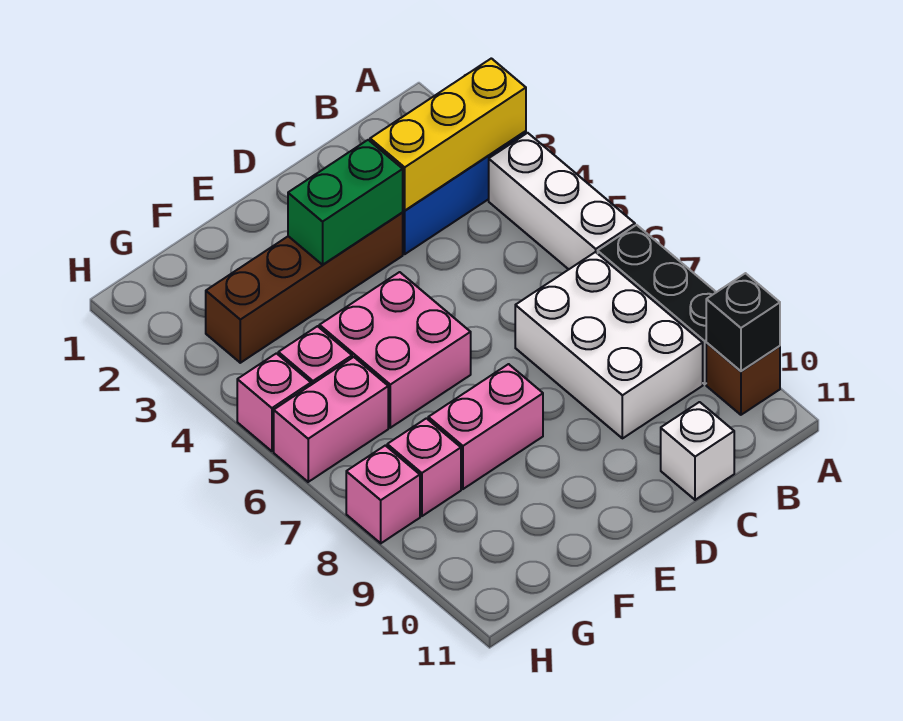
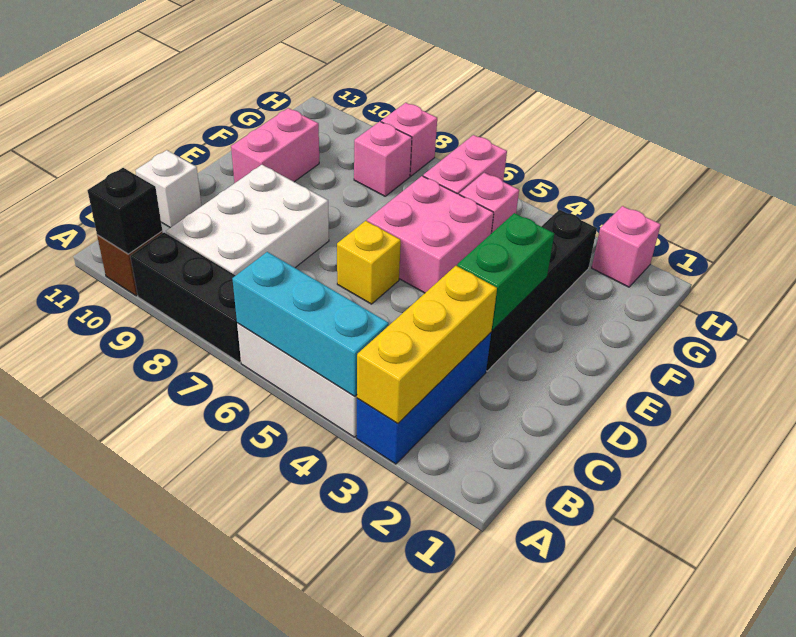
none -> cyan 1x3 brick [232,252,389,396]
white 2x3 brick [515,252,703,438] -> white 2x3 brick turned to [166,165,329,275]
brown 1x4 brick [206,212,403,363] -> black 1x4 brick [486,210,597,371]
none -> yellow 1x1 brick [337,221,401,304]
pink 1x2 brick [428,364,543,489] -> pink 1x2 brick moved to [231,108,319,183]
pink 1x1 brick [237,353,311,451] -> pink 1x1 brick moved to [592,206,661,287]

